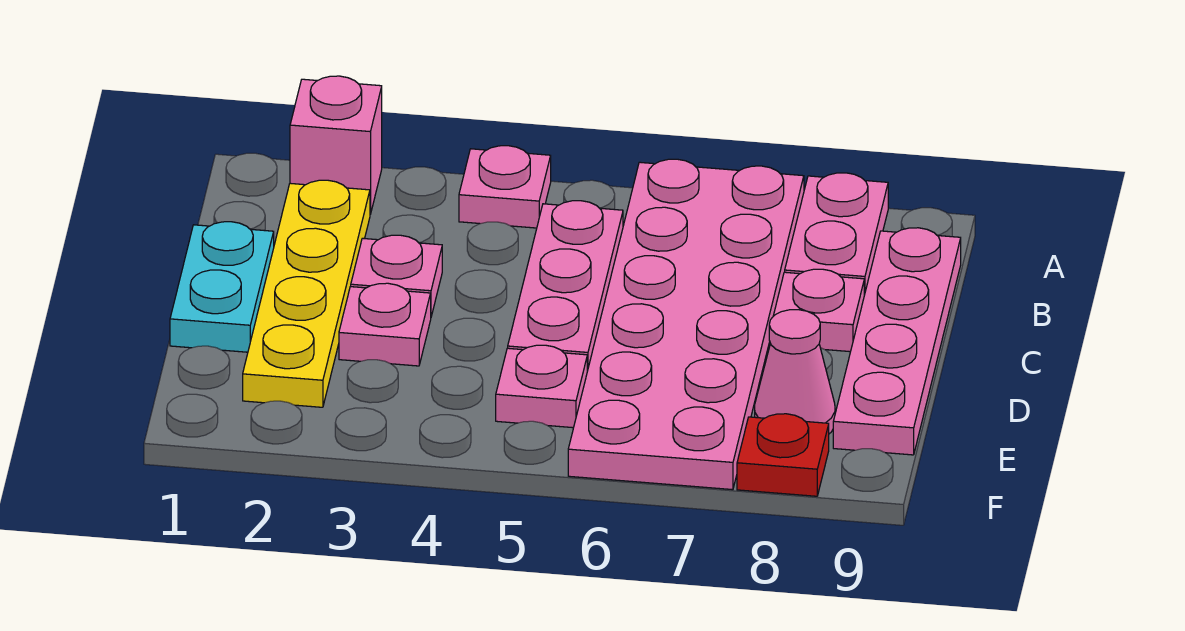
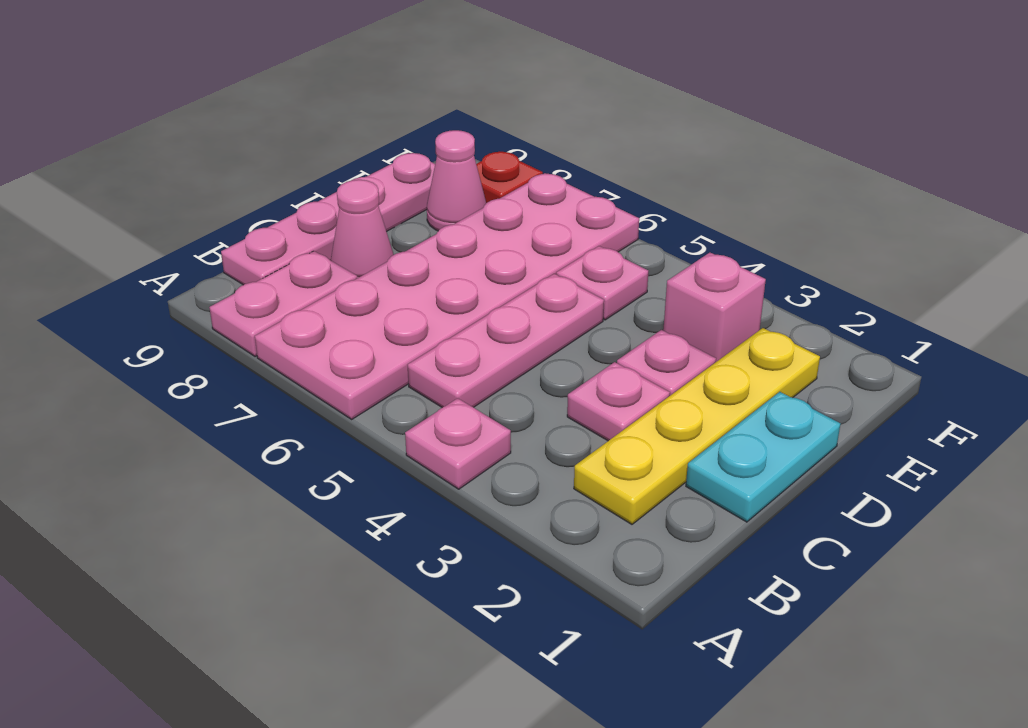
pink 1x1 brick [290,76,382,214] -> pink 1x1 brick moved to [663,253,766,362]
pink 1x1 plate [773,269,864,352] -> pink 1x1 cone [331,180,394,278]

